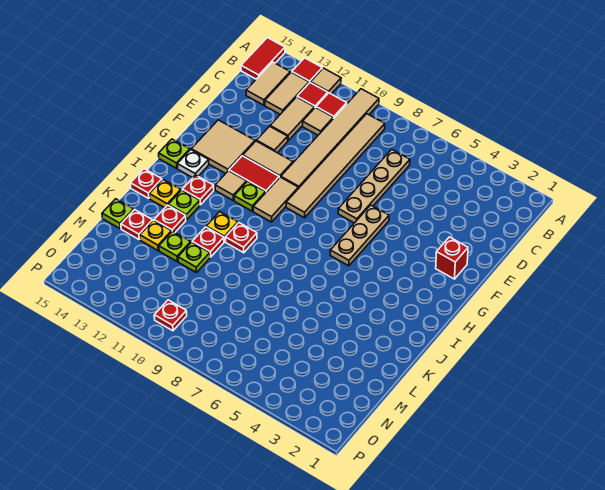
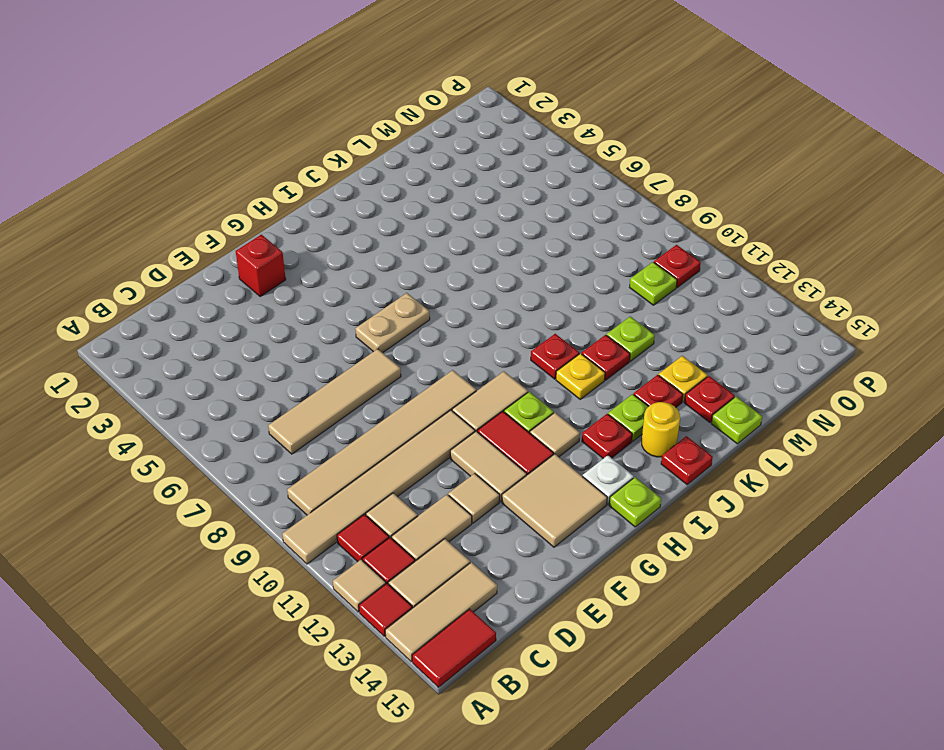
tan 1x2 tile [246,62,290,105] -> tan 1x3 tile [385,562,497,662]
tan 1x4 plate [338,149,410,223] -> tan 1x4 tile [268,349,401,454]
tan 1x3 plate [330,205,389,266] -> tan 1x2 plate [355,293,430,353]
yellow 1x1 plate [149,180,181,208] -> yellow 1x1 round brick [642,402,680,457]
lime 1x1 plate [159,231,191,261] -> lime 1x1 plate moved to [630,262,677,305]

